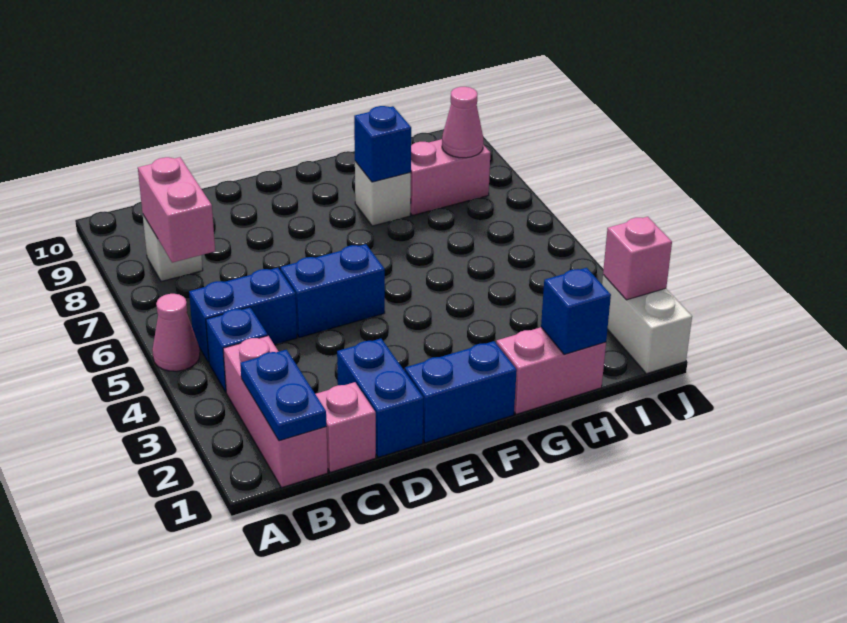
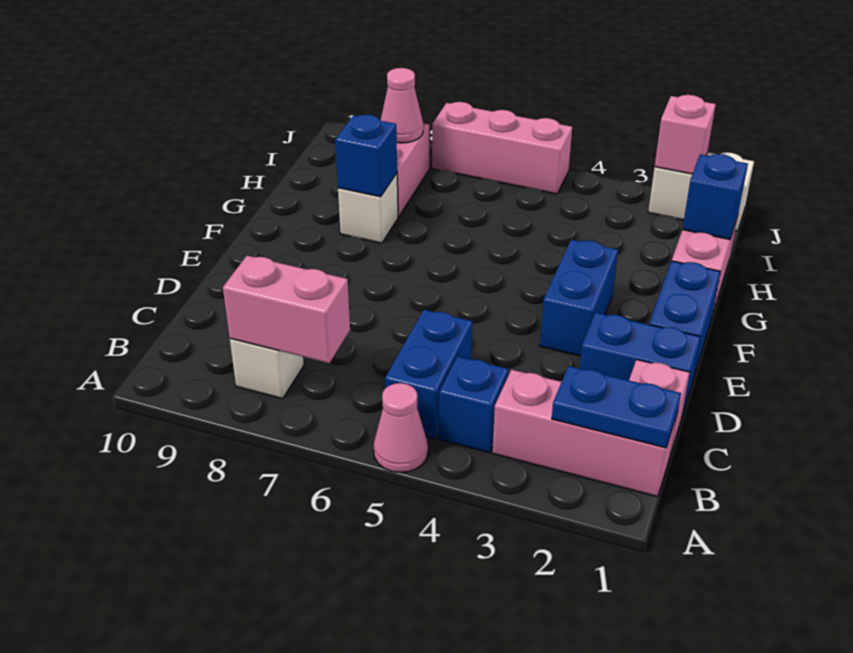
blue 1x2 brick [280,244,385,337] -> blue 1x2 brick moved to [540,240,618,356]
none -> pink 1x3 brick [432,102,572,194]

